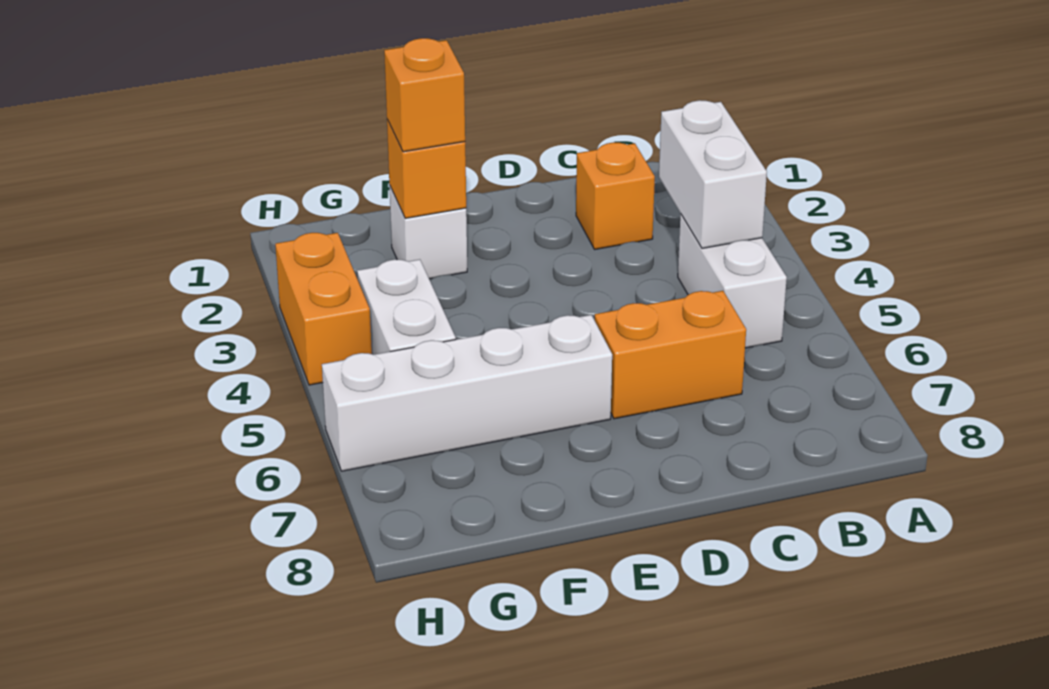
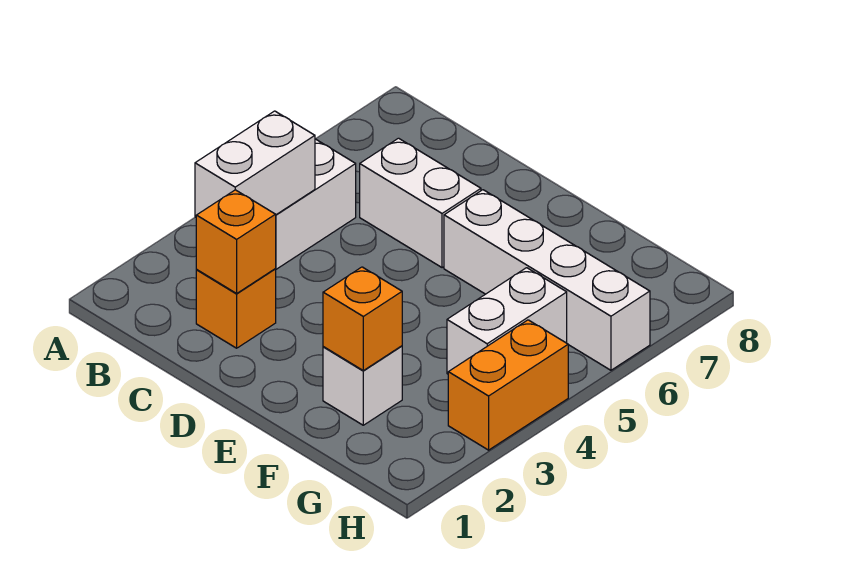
orange 1x2 brick [595,291,746,419] -> white 1x2 brick [360,138,481,268]
orange 1x1 brick [384,38,465,152] -> orange 1x1 brick moved to [196,190,276,293]

